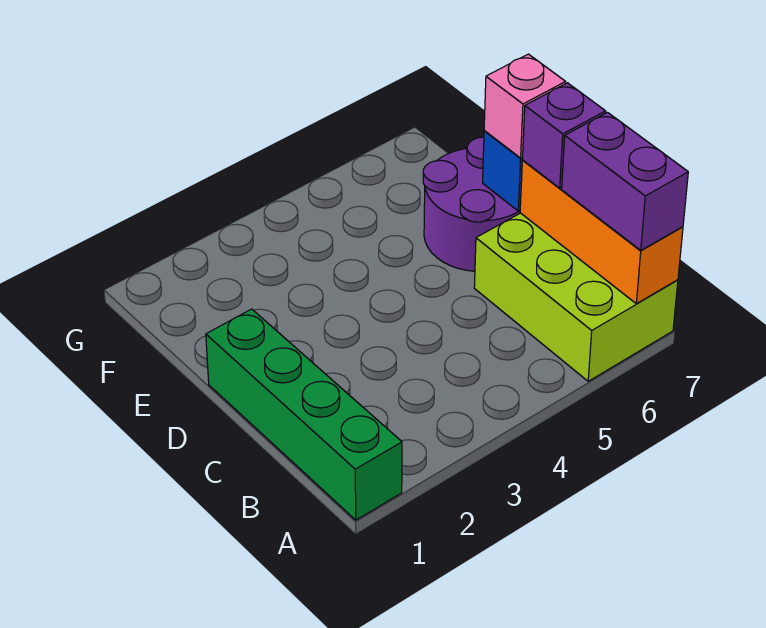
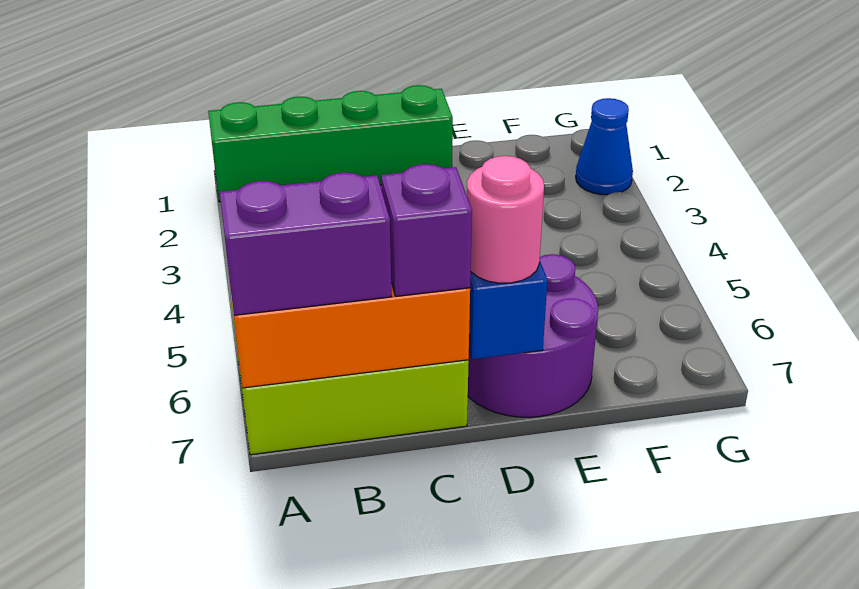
pink 1x1 brick [484,54,566,158] -> pink 1x1 round brick [467,156,544,283]
none -> blue 1x1 cone [576,98,633,195]

